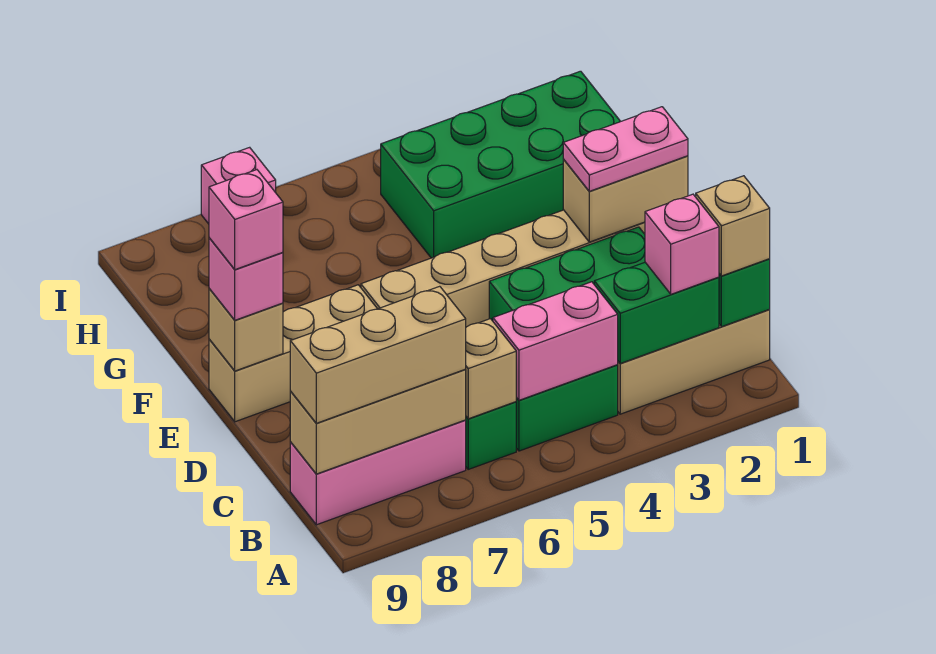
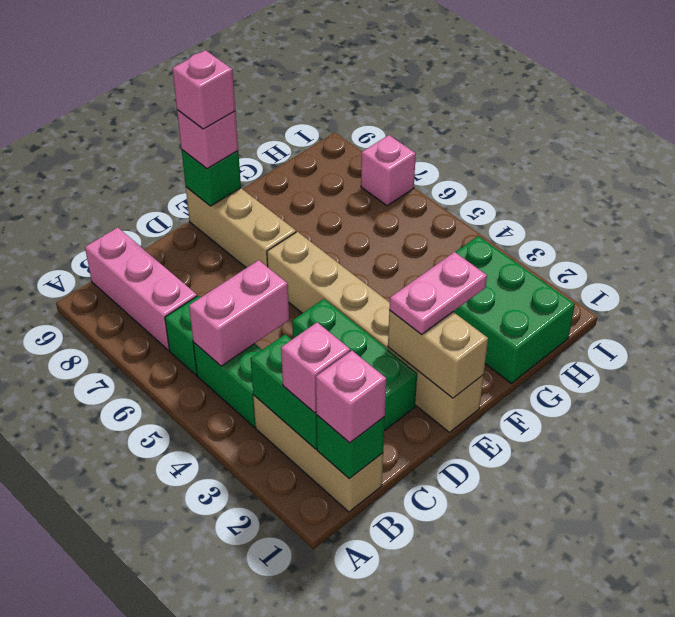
tan 1x1 brick [696,176,770,276] -> pink 1x1 brick [316,351,386,443]
pink 1x2 brick [493,282,618,400] -> pink 1x2 brick turned to [189,260,289,366]
tan 1x1 brick [466,319,516,419] -> none
tan 1x3 brick [290,369,466,474] -> none
tan 1x3 brick [290,286,466,423] -> none
pink 1x2 plate [563,107,688,191] -> pink 1x2 plate turned to [389,252,487,335]
tan 1x1 brick [209,289,283,371] -> green 1x1 brick [182,150,241,206]
green 2x4 brick [381,71,621,258] -> green 2x3 brick [453,236,575,383]

